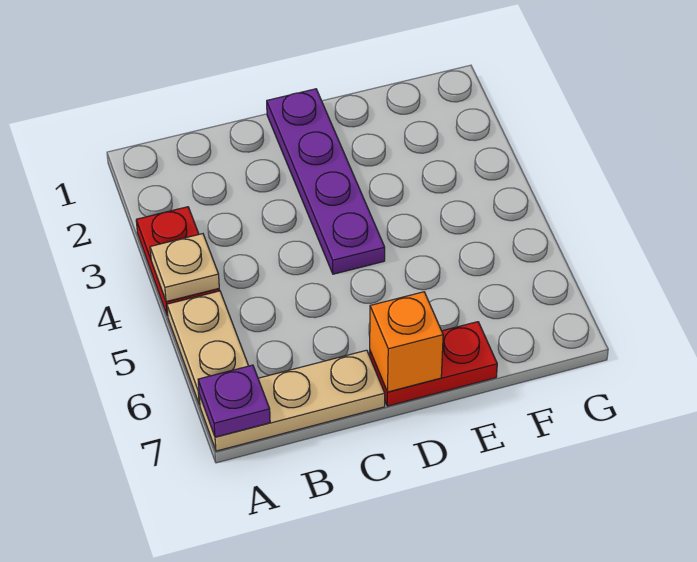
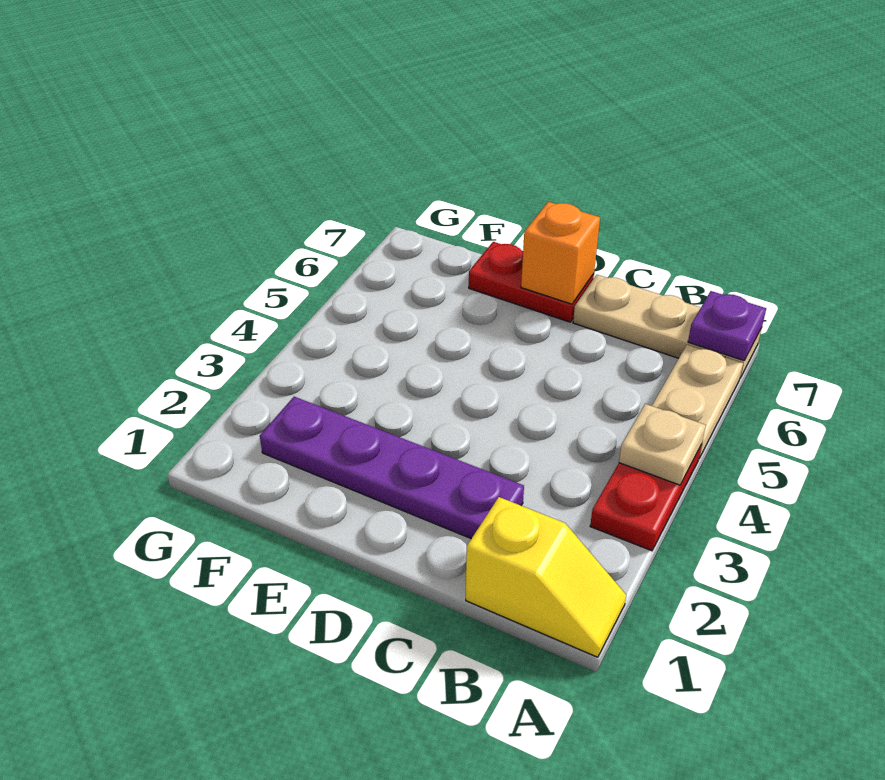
none -> yellow 1x2 slope [466,497,626,657]
purple 1x4 plate [267,89,385,274] -> purple 1x4 plate turned to [260,397,524,539]

